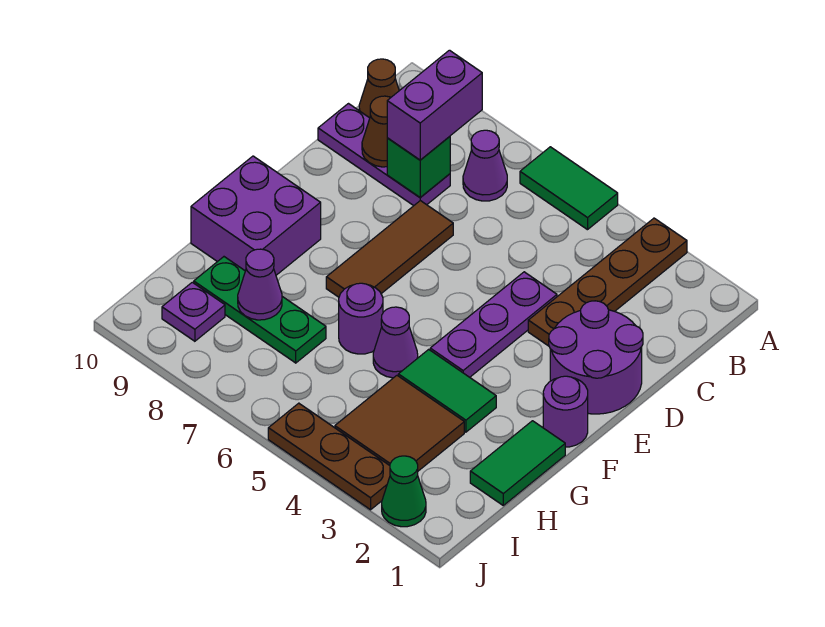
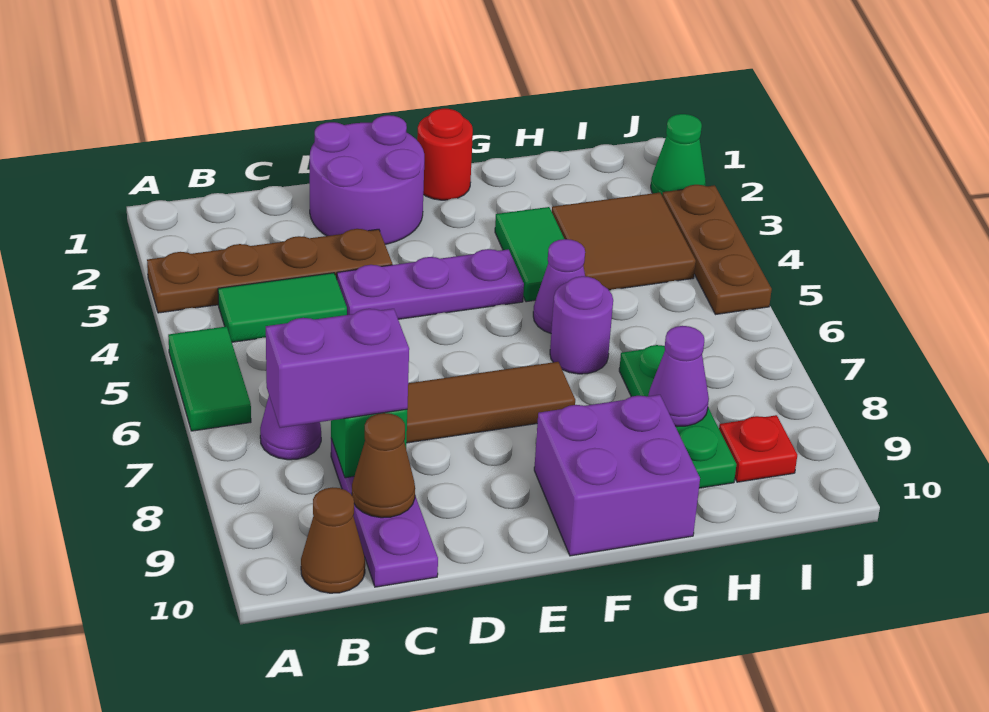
purple 1x1 round brick [543,376,588,447] -> red 1x1 round brick [417,108,473,200]
green 1x2 tile [470,421,565,505] -> green 1x2 tile moved to [218,273,347,342]
purple 1x1 plate [162,282,225,341] -> red 1x1 plate [719,415,797,482]

